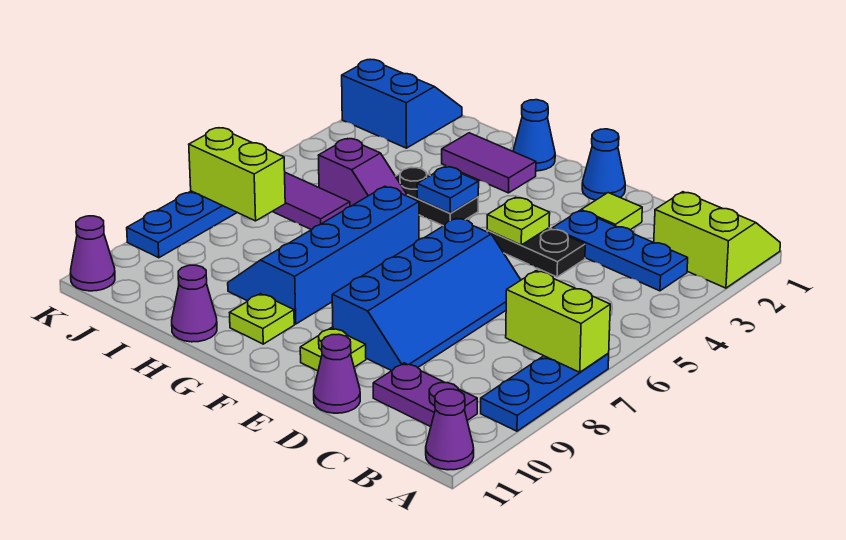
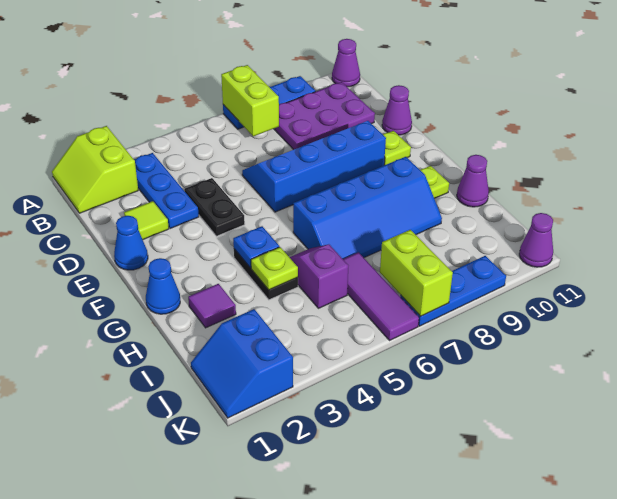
purple 1x2 plate [373,363,477,427] -> purple 2x3 plate [274,82,375,150]
lime 1x1 plate [487,197,550,245] -> lime 1x1 plate moved to [251,247,298,290]
purple 1x2 tile [442,133,536,193] -> purple 1x1 tile [188,284,236,328]

